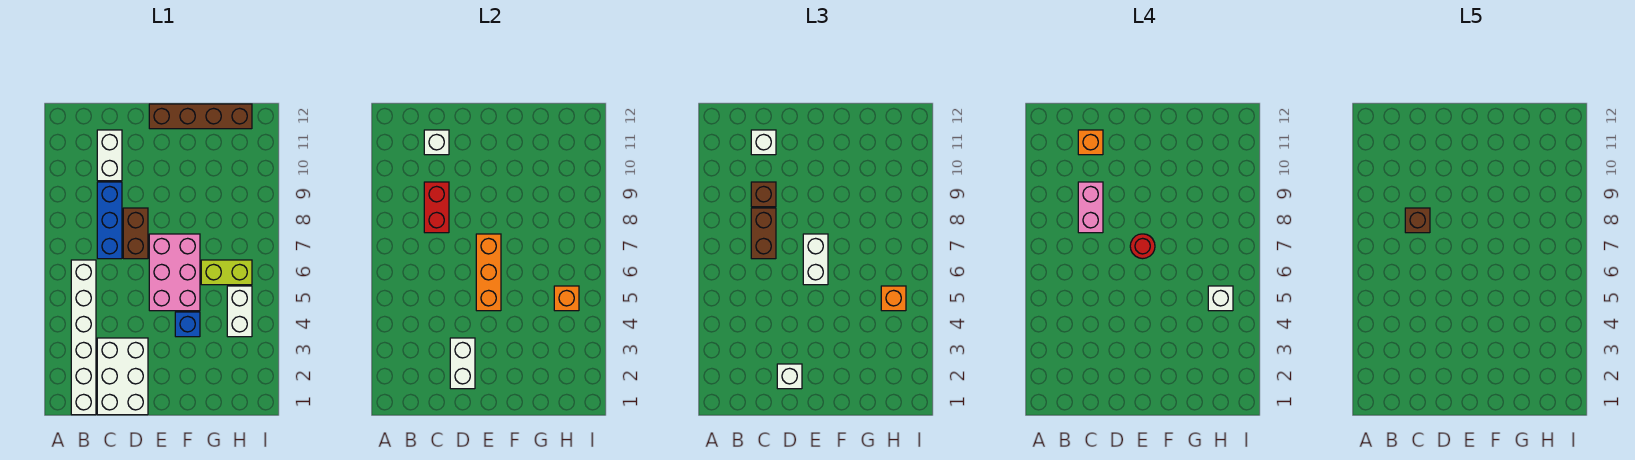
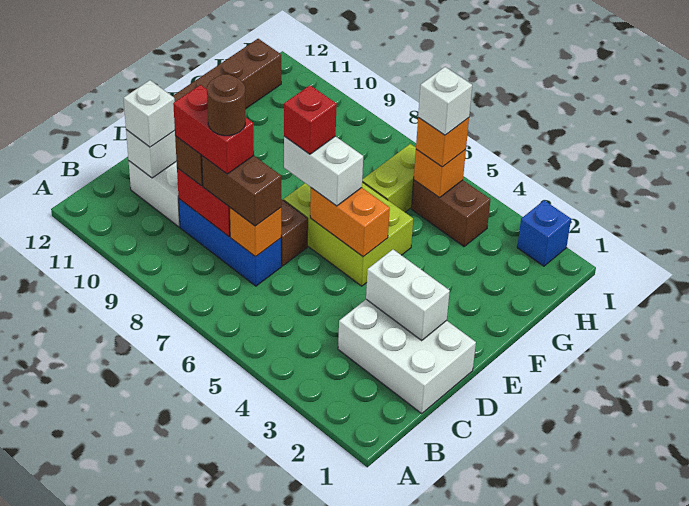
white 1x6 brick [71,260,96,415] -> none
pink 1x2 brick [1078,182,1103,233] -> red 1x2 brick [173,85,254,174]
brown 1x1 brick [1405,208,1430,233] -> brown 1x1 round brick [207,74,245,136]
orange 1x1 brick [1078,130,1103,155] -> orange 1x1 brick moved to [230,208,281,257]
white 1x1 brick [777,364,802,389] -> none
pink 2x3 brick [149,234,200,311] -> lime 2x3 brick [284,182,413,286]
orange 1x3 brick [476,234,501,311] -> orange 1x2 brick [310,188,390,257]
red 1x1 round brick [1130,234,1155,259] -> red 1x1 brick [284,85,337,154]
blue 1x1 brick [175,312,200,337] -> blue 1x1 brick moved to [517,200,571,266]
white 1x2 brick [227,286,252,337] -> brown 1x2 brick [412,180,490,246]

